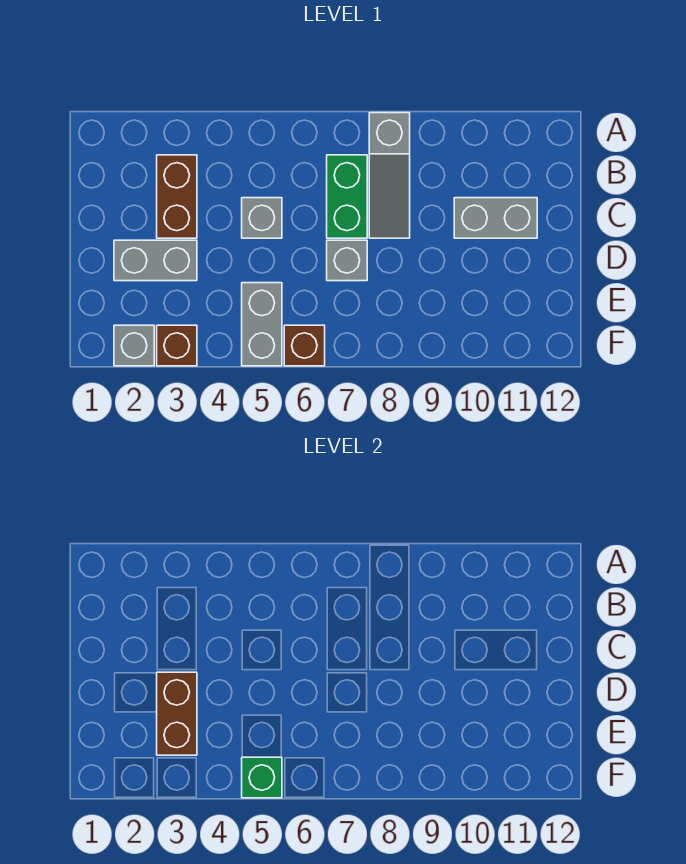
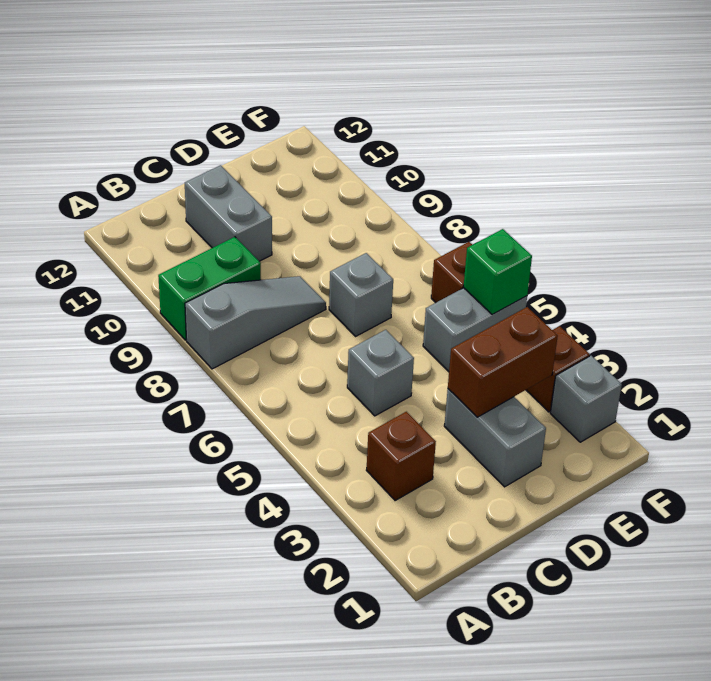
brown 1x2 brick [157,155,197,238] -> brown 1x1 brick [366,412,436,501]
green 1x2 brick [327,155,367,238] -> green 1x2 brick moved to [158,237,261,340]

